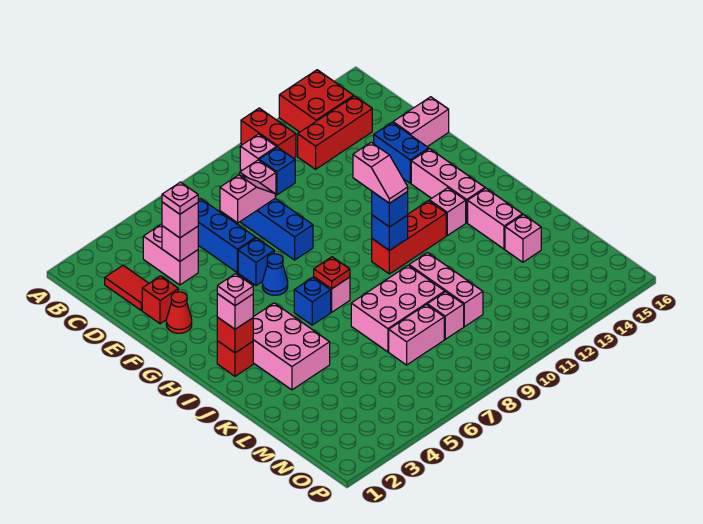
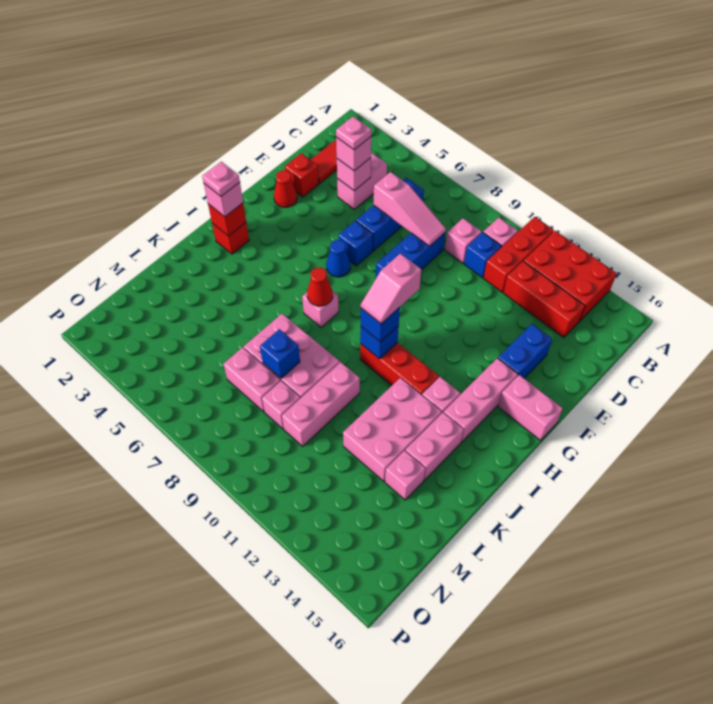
red 1x2 brick [241,108,296,158] -> red 1x3 brick [483,217,554,292]
red 2x2 brick [279,70,354,132] -> red 2x3 brick [524,231,617,321]
pink 1x2 slope [220,175,275,223] -> pink 1x3 slope [373,172,446,246]
pink 1x2 brick [393,97,449,147] -> pink 1x2 brick moved to [498,375,563,440]
pink 2x3 brick [253,303,330,390] -> pink 2x3 brick moved to [343,378,442,481]
blue 1x1 brick [294,278,331,325] -> blue 1x1 brick moved to [260,329,300,378]
red 1x1 plate [314,257,350,289] -> red 1x1 cone [307,268,333,306]

